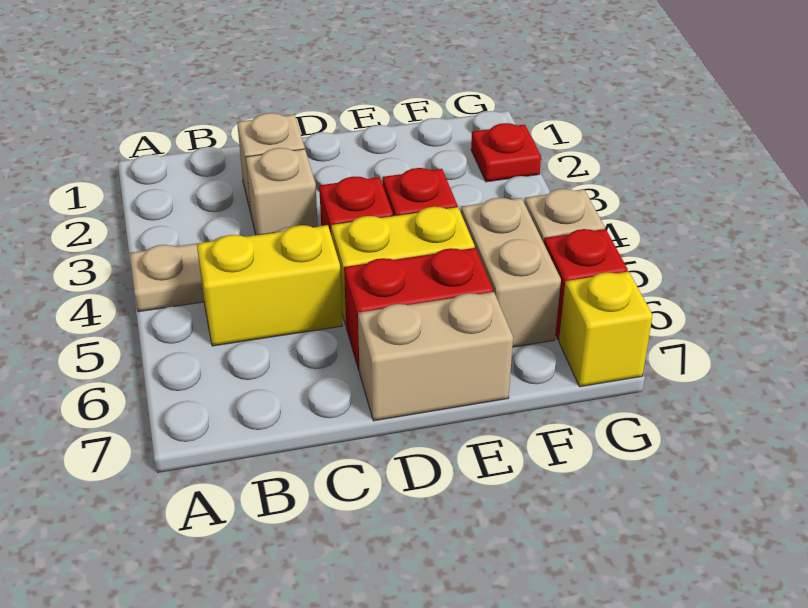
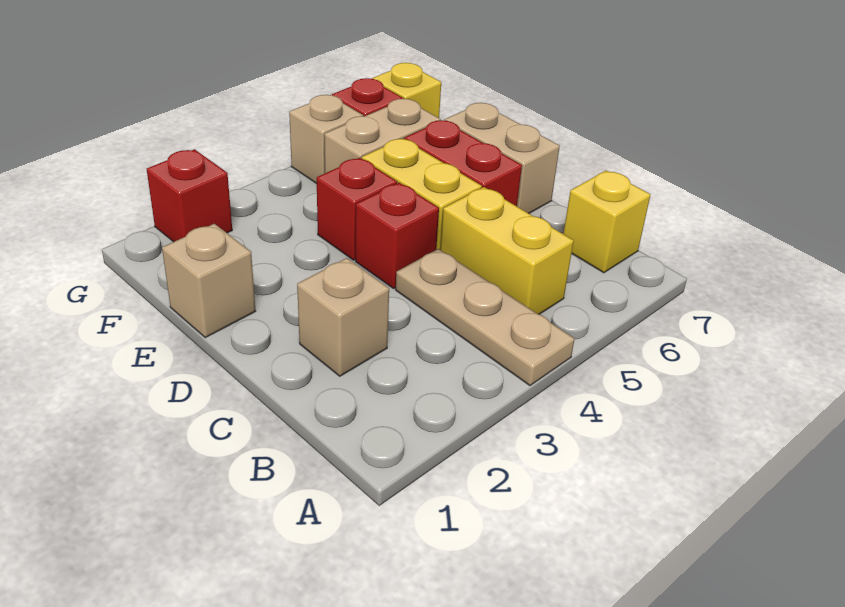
none -> yellow 1x1 brick [563,171,650,273]
tan 1x1 brick [246,148,318,235] -> tan 1x1 brick moved to [162,224,256,338]
red 1x1 plate [471,123,541,182] -> red 1x1 brick [147,149,232,242]

